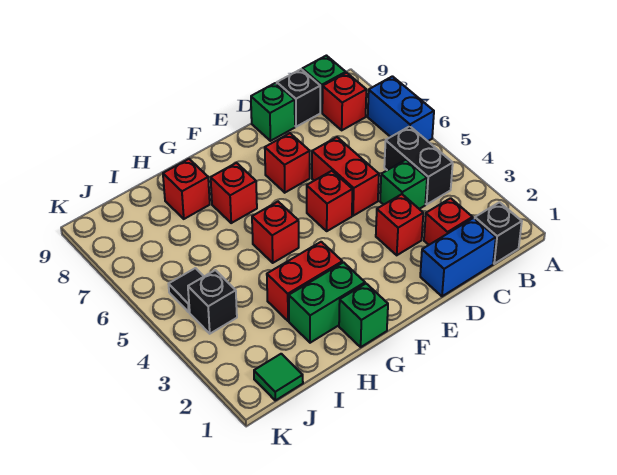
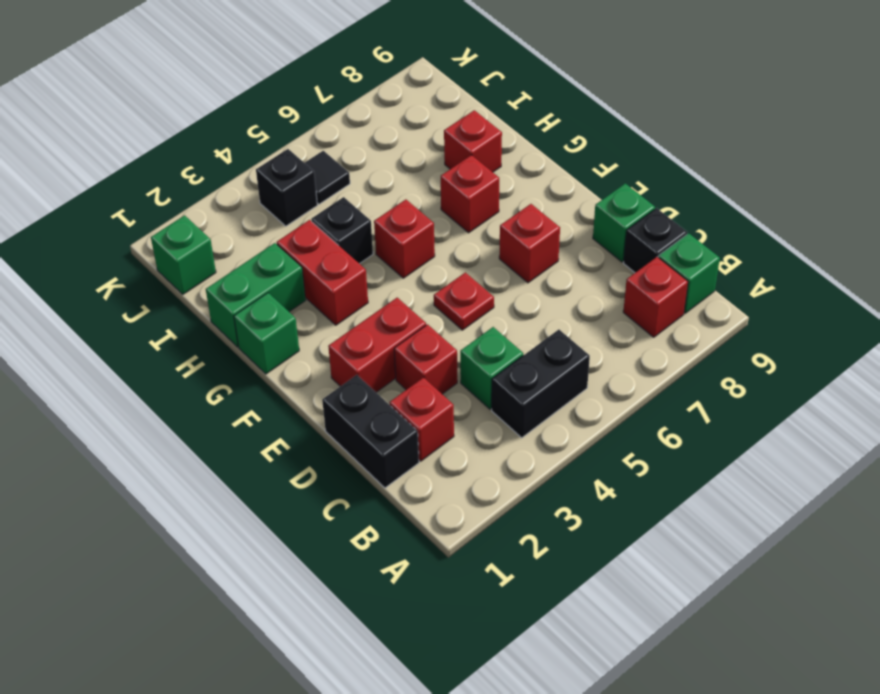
blue 1x2 brick [368,76,434,141] -> none
black 1x1 brick [475,202,522,264] -> black 1x1 brick moved to [311,197,373,264]
blue 1x2 brick [420,218,496,296] -> black 1x2 brick [322,375,419,488]
red 1x2 brick [312,137,379,216] -> red 1x2 brick moved to [328,298,426,392]
red 1x1 brick [307,171,353,231] -> red 1x1 plate [434,272,494,330]
green 1x2 brick [289,262,365,343] -> green 1x2 brick turned to [206,243,306,347]
green 1x1 tile [254,354,303,400] -> green 1x1 brick [151,215,216,294]

